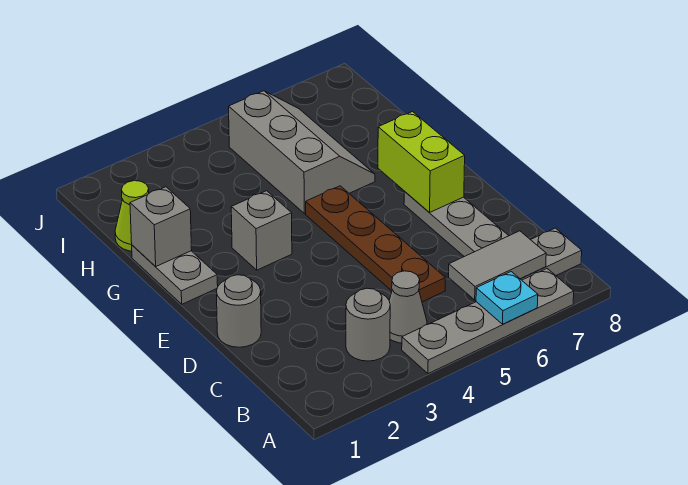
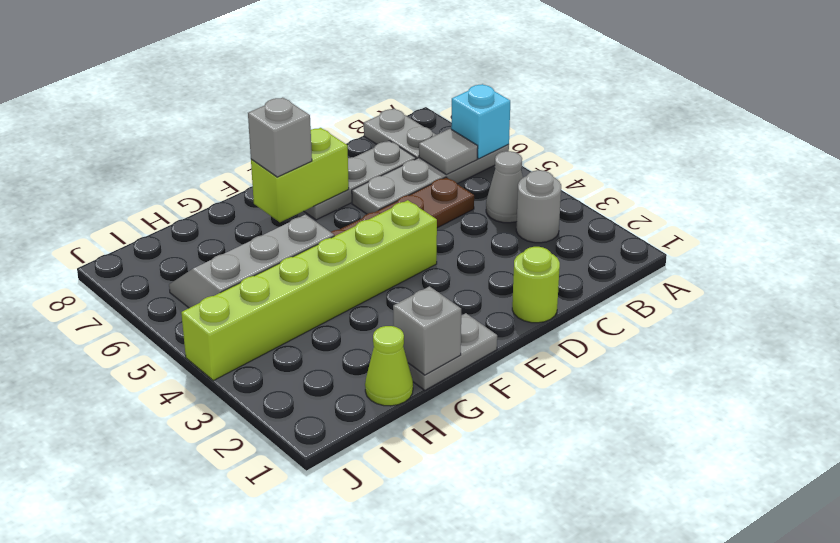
grey 1x4 plate [402,269,574,374] -> grey 1x4 plate turned to [352,144,509,214]
cyan 1x1 plate [476,272,538,324] -> cyan 1x1 brick [451,84,510,159]
grey 1x2 tile [449,231,546,300] -> grey 1x1 tile [419,129,478,175]
grey 1x1 round brick [216,275,261,347] -> lime 1x1 round brick [512,247,560,323]
none -> lime 1x6 brick [181,200,437,381]
grey 1x1 brick [231,191,292,270] -> grey 1x1 brick moved to [248,98,312,177]

